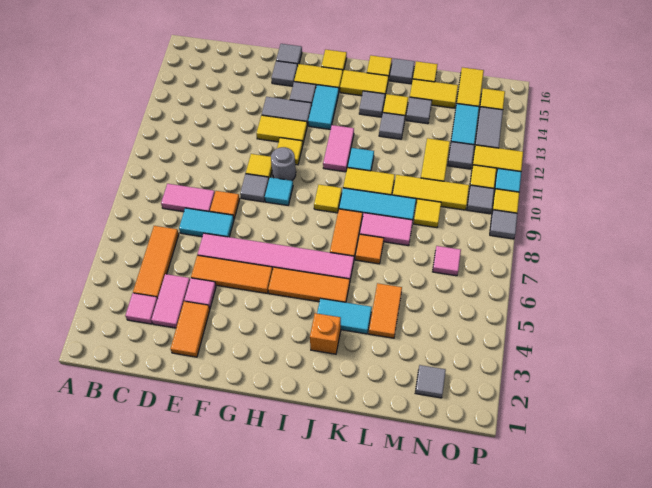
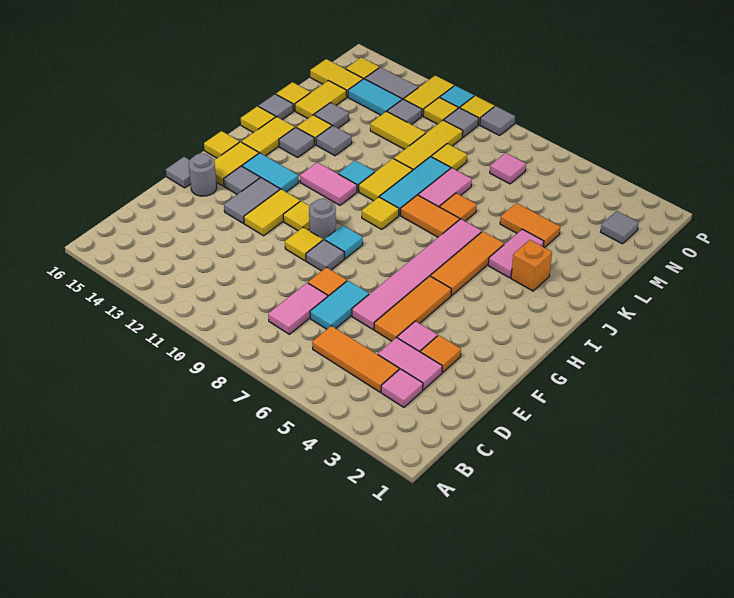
orange 1x2 tile [170,301,210,357] -> orange 1x1 tile [421,335,461,372]
grey 1x1 tile [271,61,298,86] -> grey 1x1 round brick [189,153,217,196]
cyan 1x2 tile [317,299,372,334] -> pink 1x2 tile [488,229,544,278]

